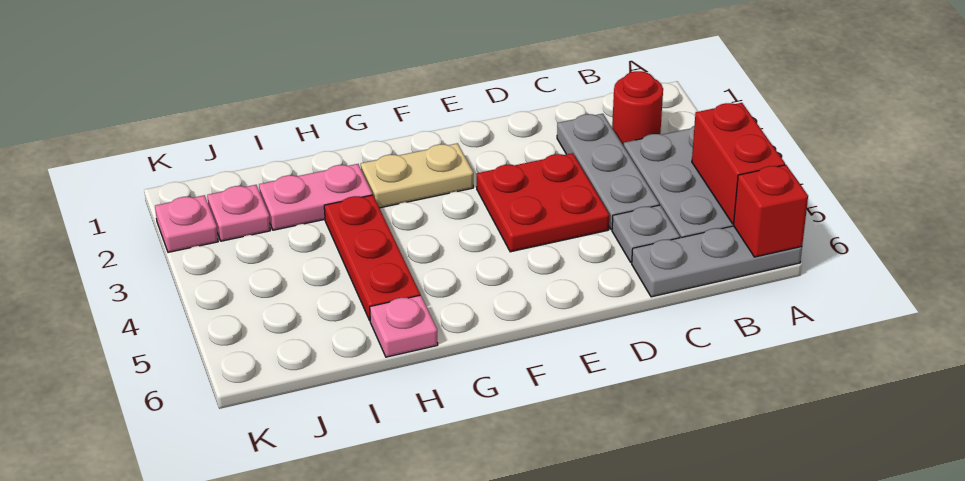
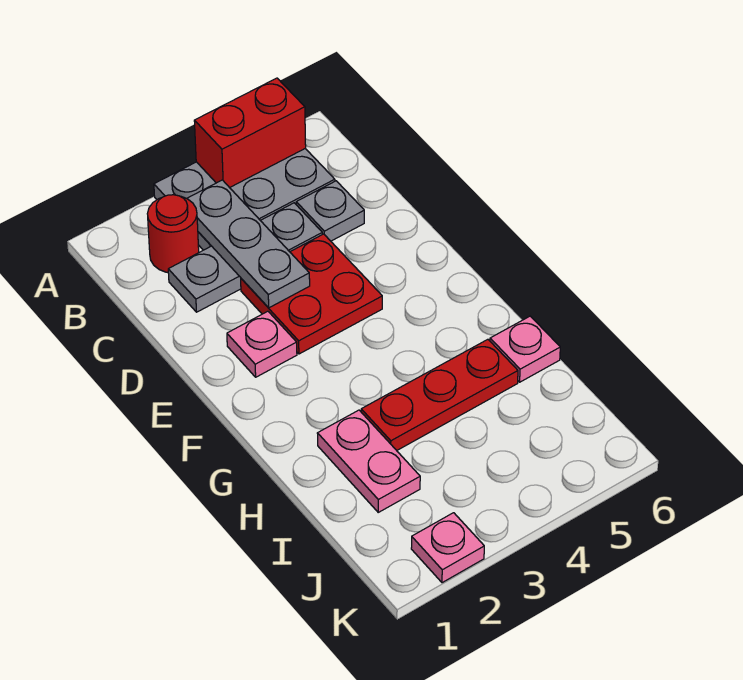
grey 1x3 plate [632,226,802,297] -> grey 1x3 plate moved to [187,180,310,308]
red 1x1 brick [734,165,808,257] -> none
tan 1x2 plate [361,143,473,208] -> none
pink 1x1 plate [207,185,270,241] -> pink 1x1 plate moved to [227,311,297,377]

